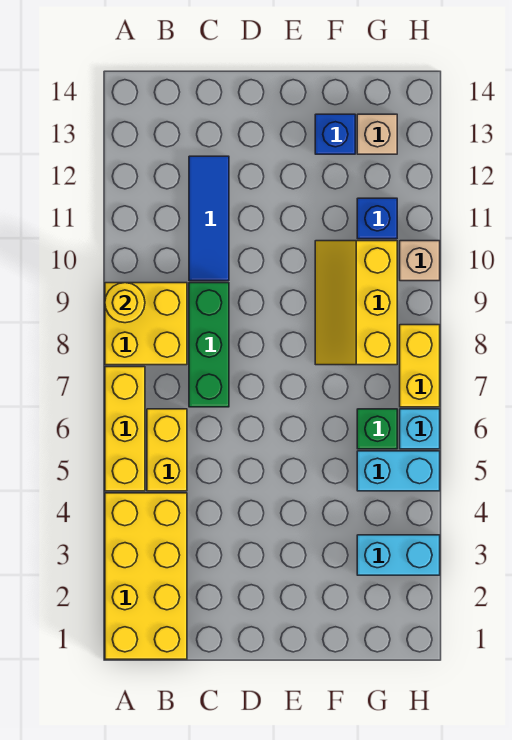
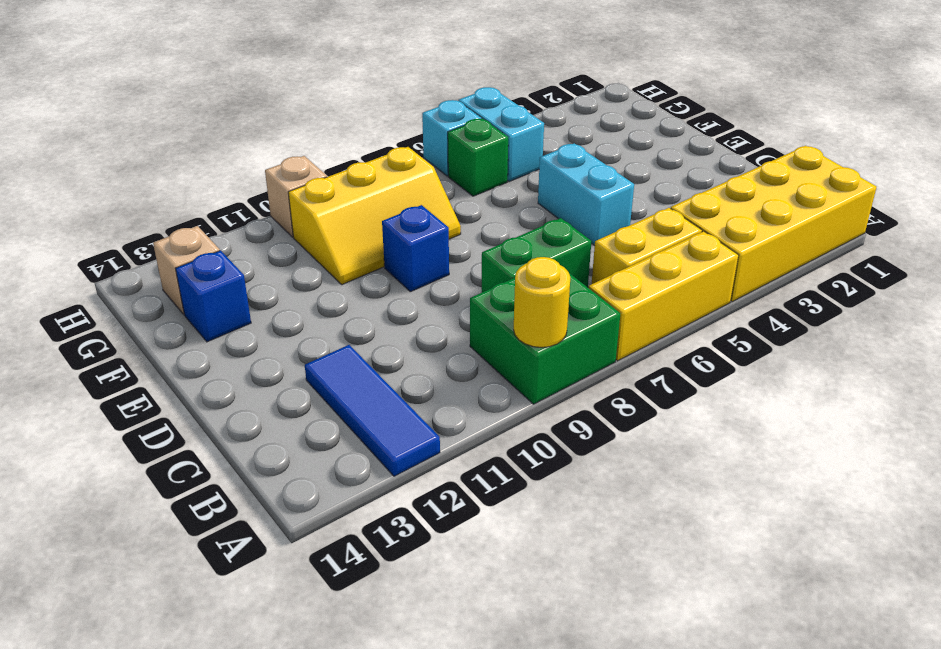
yellow 2x2 brick [105,283,187,365] -> green 2x2 brick [470,273,620,404]
green 1x3 brick [189,283,229,407] -> green 1x2 brick [482,218,591,292]
blue 1x3 tile [189,156,229,281] -> blue 1x3 tile turned to [305,345,440,476]
cyan 1x2 brick [357,535,440,575] -> cyan 1x2 brick moved to [538,143,634,246]
blue 1x1 brick [357,198,397,239] -> blue 1x1 brick moved to [382,205,449,292]
yellow 1x2 brick [400,325,440,407] -> none

